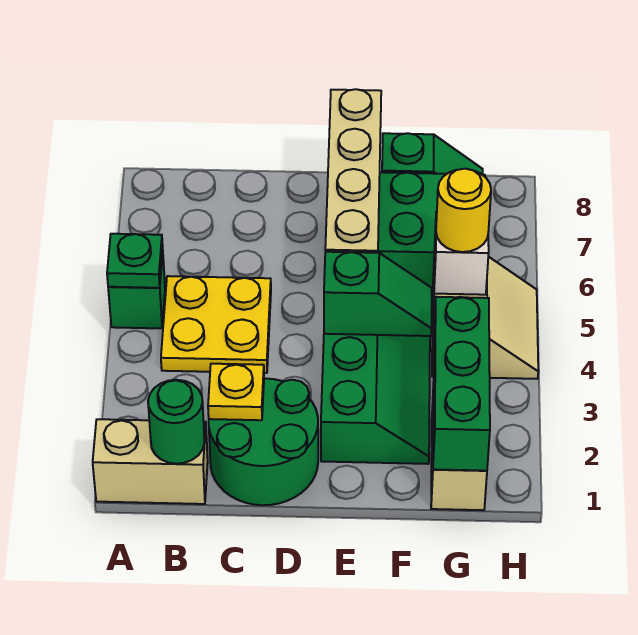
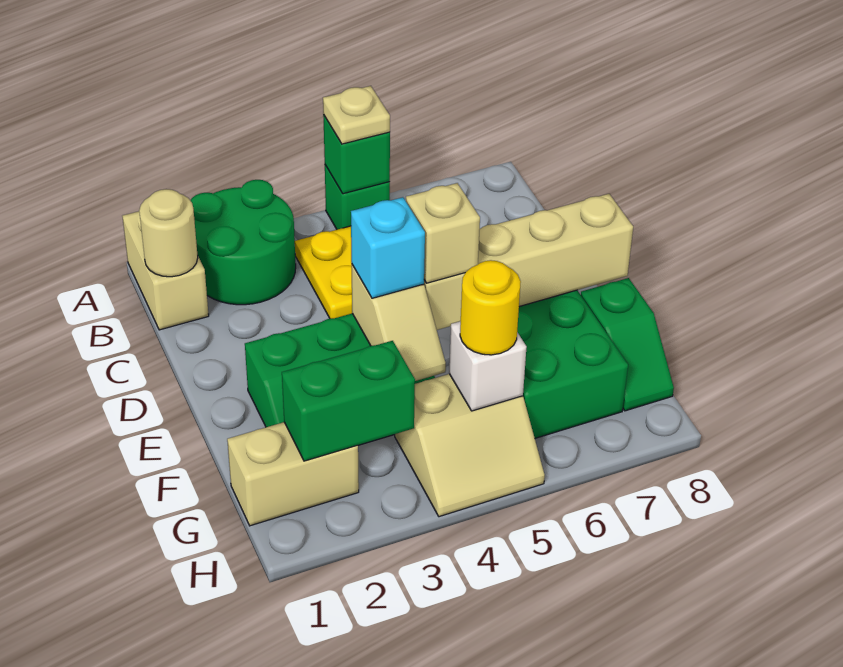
green 1x1 plate [107,234,163,288] -> green 1x1 brick [323,115,390,194]
none -> tan 1x1 plate [323,86,390,144]
green 1x1 round brick [148,380,204,464] -> tan 1x1 round brick [139,189,198,277]
green 2x2 round brick [209,378,318,505] -> green 2x2 round brick moved to [190,180,296,305]
yellow 1x1 plate [208,364,264,420] -> none
green 1x2 slope [324,252,432,336] -> tan 1x2 slope [352,265,446,381]
none -> cyan 1x1 brick [351,197,425,298]
none -> tan 1x1 brick [406,183,480,283]
green 1x3 brick [433,297,490,471] -> green 1x2 brick [282,341,415,461]

